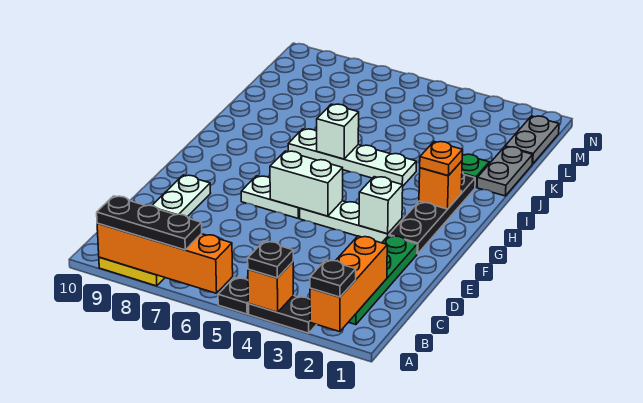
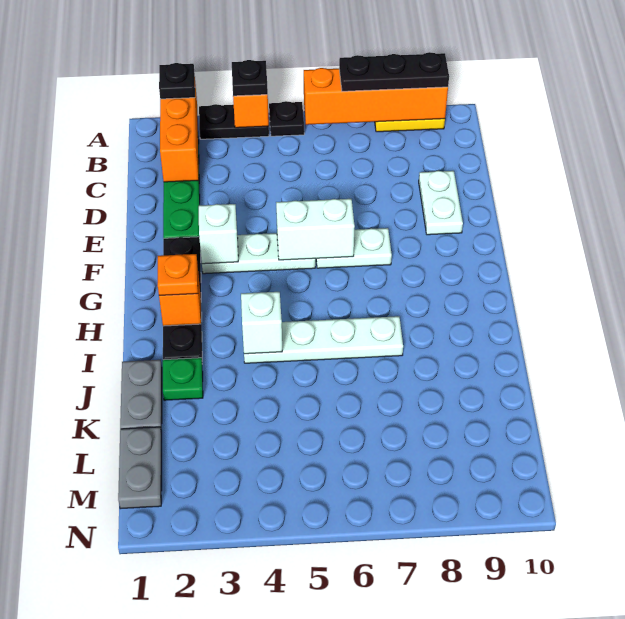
white 1x1 brick [317,104,359,159] -> white 1x1 brick moved to [241,292,282,354]

